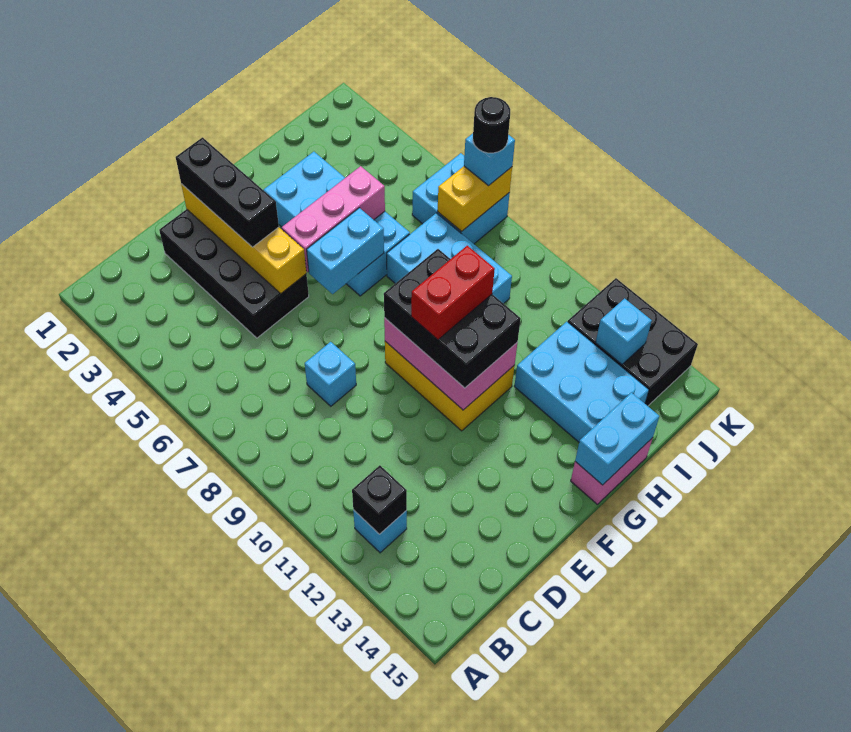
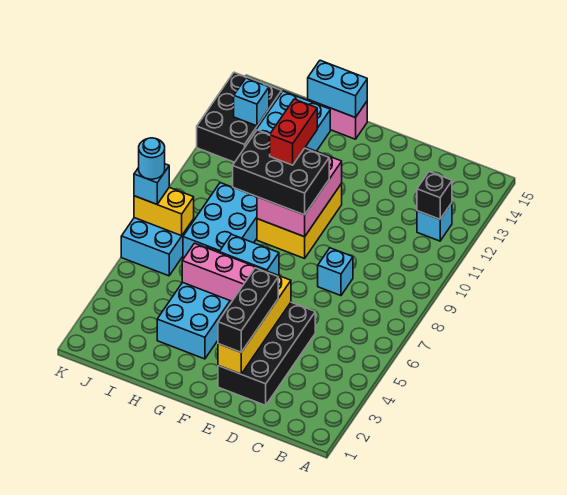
black 2x3 brick [384,249,521,388] -> black 2x3 brick turned to [233,130,329,215]
red 1x2 brick [411,246,495,340] -> red 1x2 brick turned to [270,99,317,165]
black 1x1 round brick [473,97,510,153] -> cyan 1x1 round brick [139,138,165,179]

